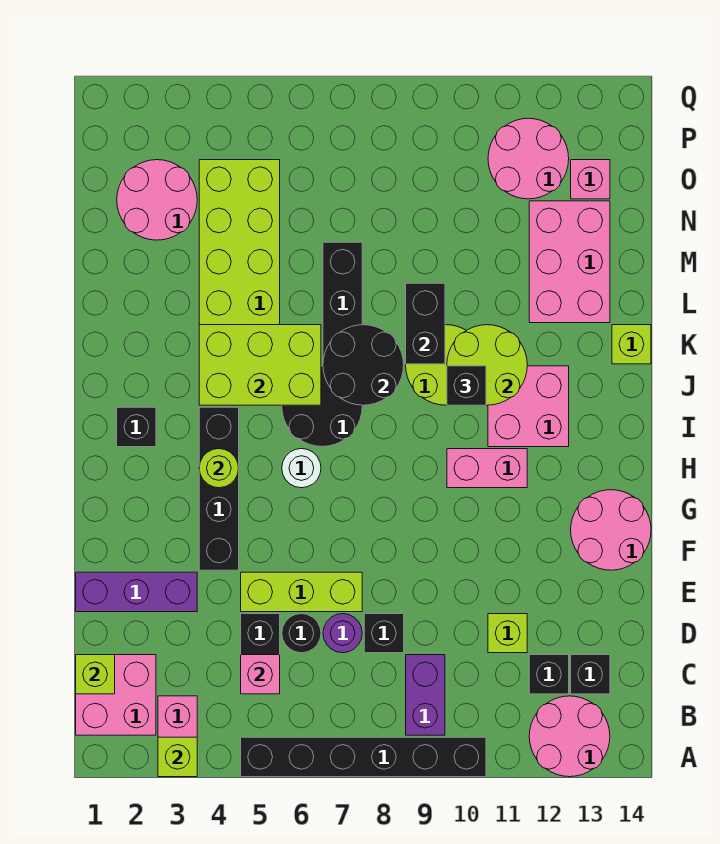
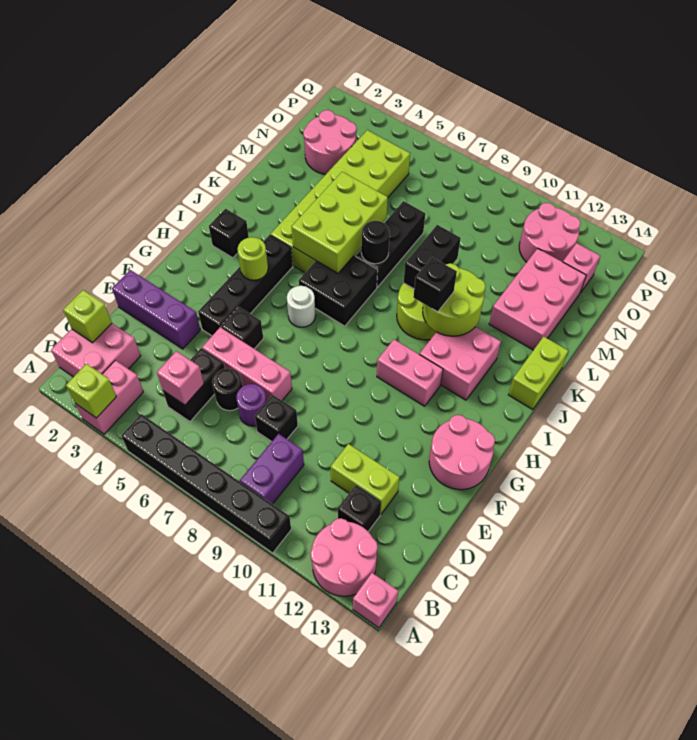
none -> pink 1x1 brick [353,573,398,628]
black 1x1 brick [571,655,610,694] -> black 1x1 brick moved to [221,307,263,349]
lime 1x1 brick [488,614,527,653] -> lime 1x2 brick [331,444,400,514]
lime 1x3 brick [241,572,362,612] -> pink 1x3 brick [202,327,292,402]
black 2x2 round brick [282,366,362,446] -> black 2x2 brick [299,256,378,326]
lime 2x3 brick [199,325,321,405] -> lime 2x3 brick turned to [291,172,388,273]
black 2x2 round brick [323,325,404,405] -> black 1x1 round brick [361,221,390,264]
lime 1x1 brick [612,325,651,364] -> lime 1x2 brick [508,337,568,410]

